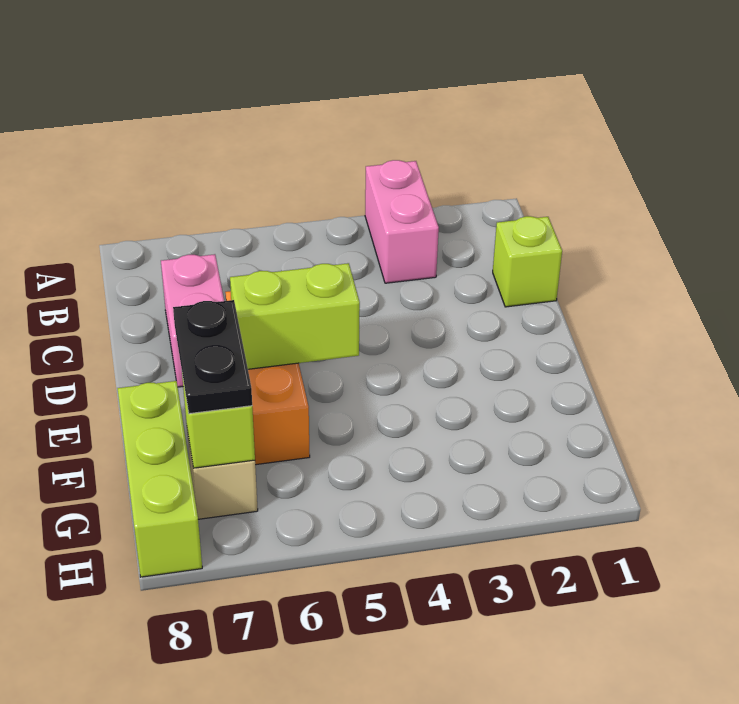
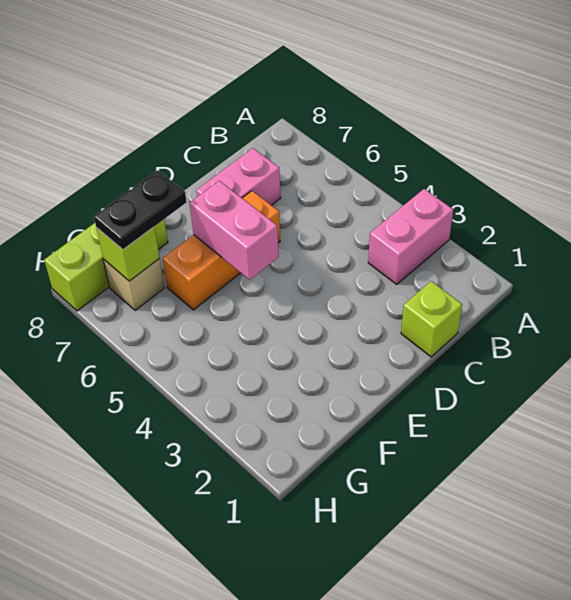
lime 1x2 brick [230,263,360,369] -> pink 1x2 brick [190,181,279,280]

